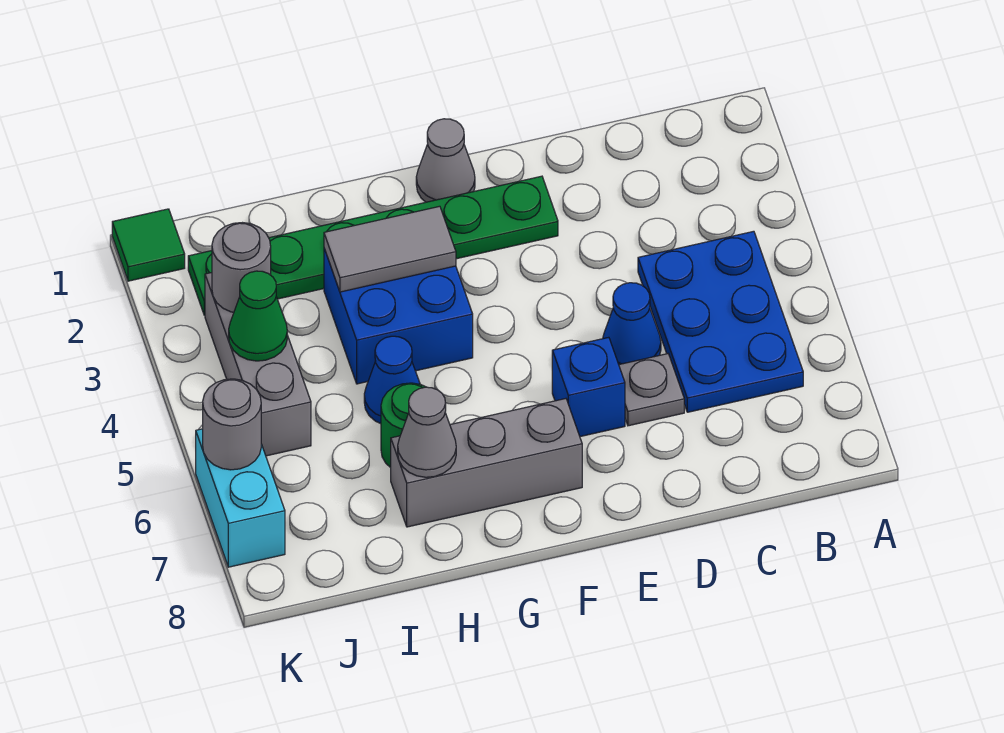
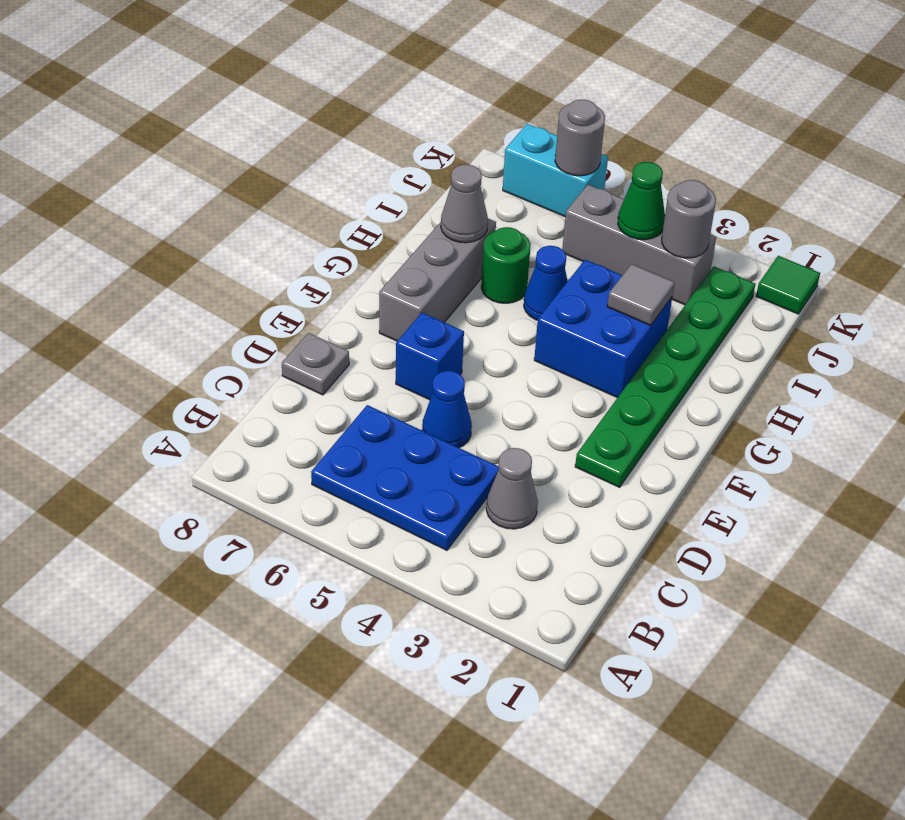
grey 1x1 plate [619,354,684,426] -> grey 1x1 plate moved to [282,333,349,395]
grey 1x1 cone [416,119,475,202] -> grey 1x1 cone moved to [486,448,538,529]
grey 1x2 tile [324,206,456,292] -> grey 1x1 tile [607,264,675,325]

